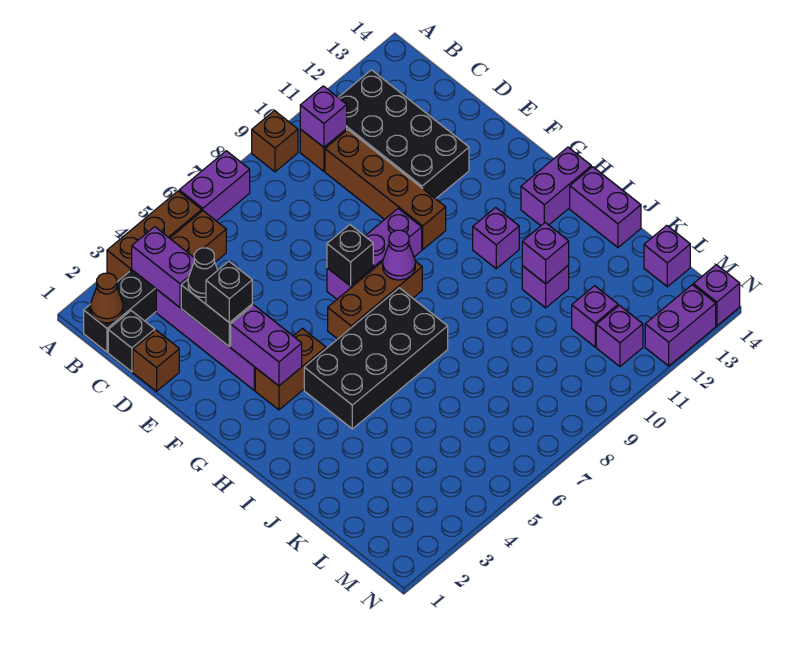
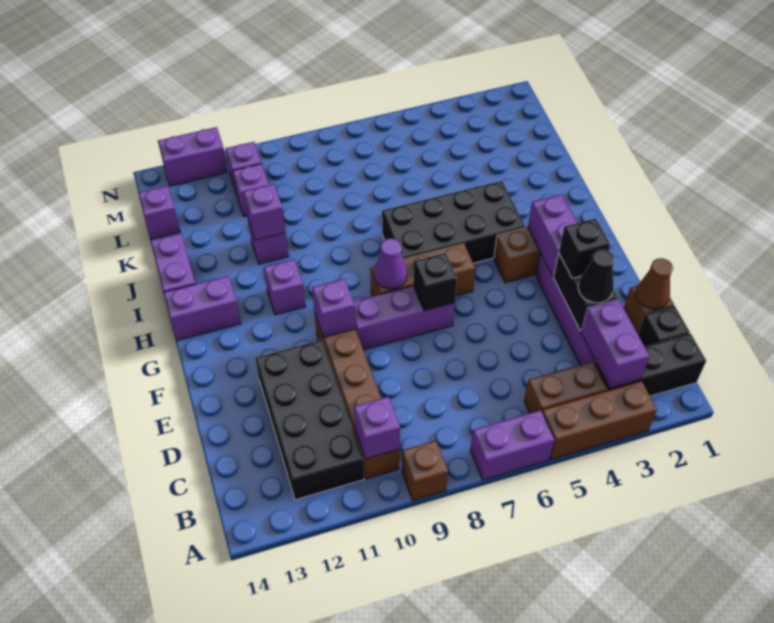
brown 1x1 cone [91,273,123,323] -> brown 1x1 cone moved to [636,258,673,309]
purple 1x1 brick [693,265,740,326] -> purple 1x1 brick moved to [312,279,356,338]

